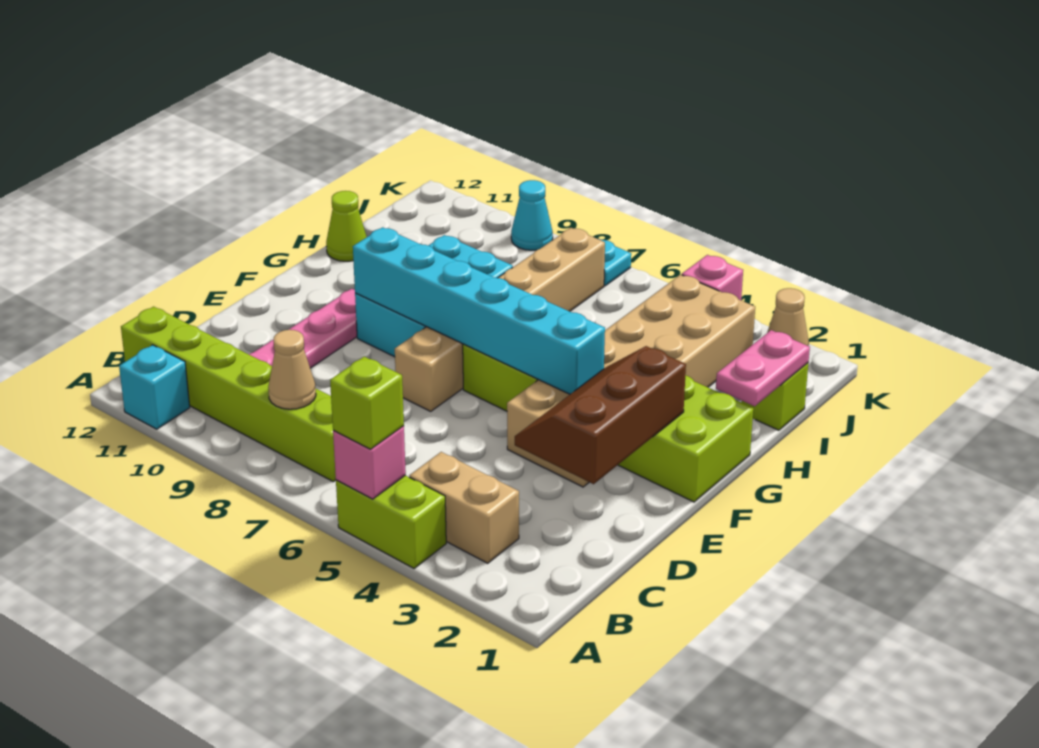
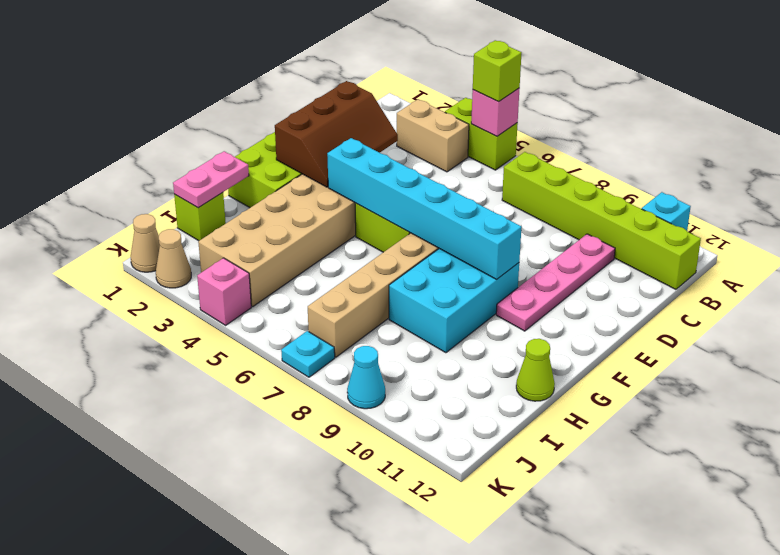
tan 1x1 cone [268,330,316,409] -> tan 1x1 cone moved to [131,214,160,272]

